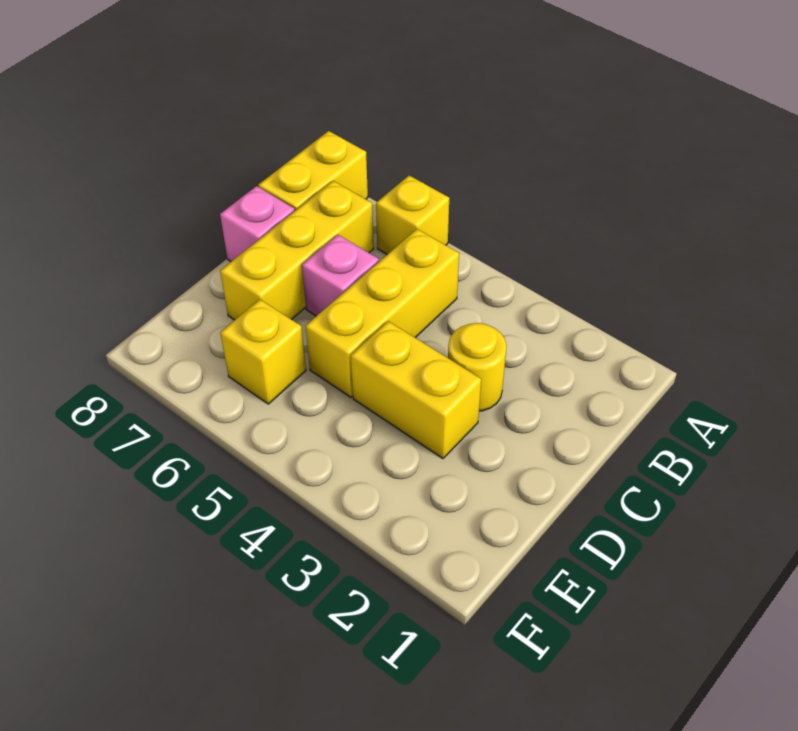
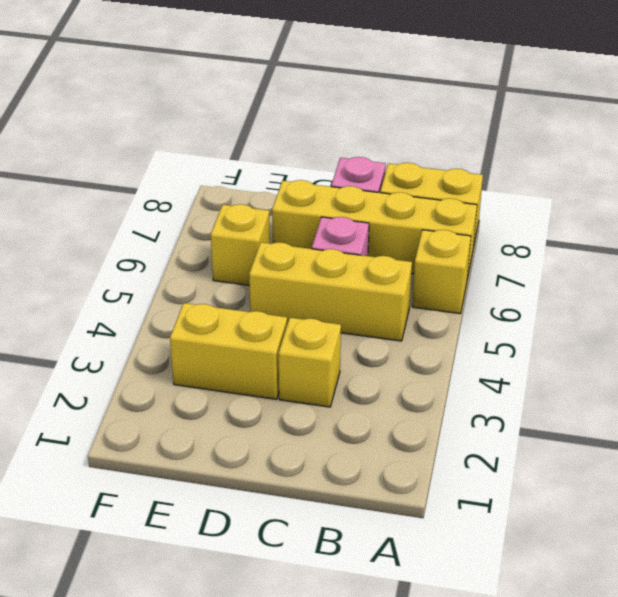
yellow 1x3 brick [220,181,374,320] -> yellow 1x4 brick [272,180,477,279]
yellow 1x1 round brick [448,323,507,411] -> yellow 1x1 brick [279,318,341,407]
yellow 1x2 brick [351,321,481,459] -> yellow 1x2 brick turned to [170,303,287,399]

